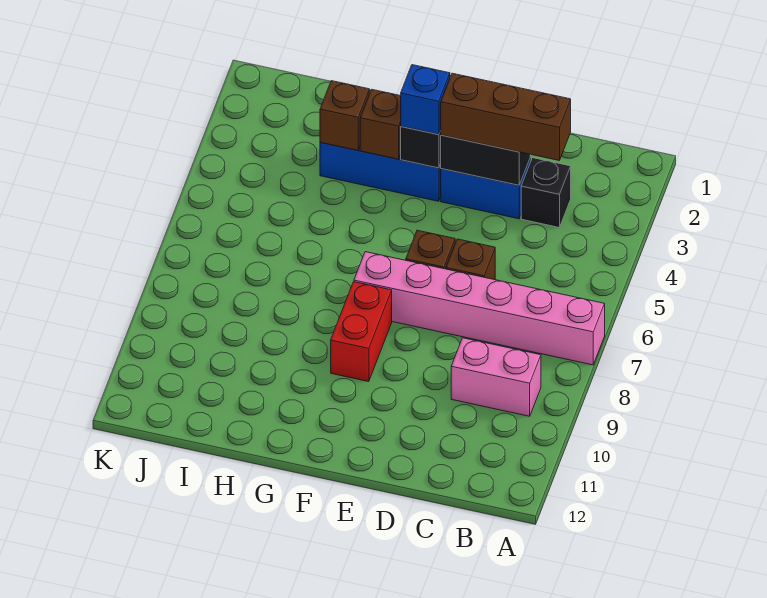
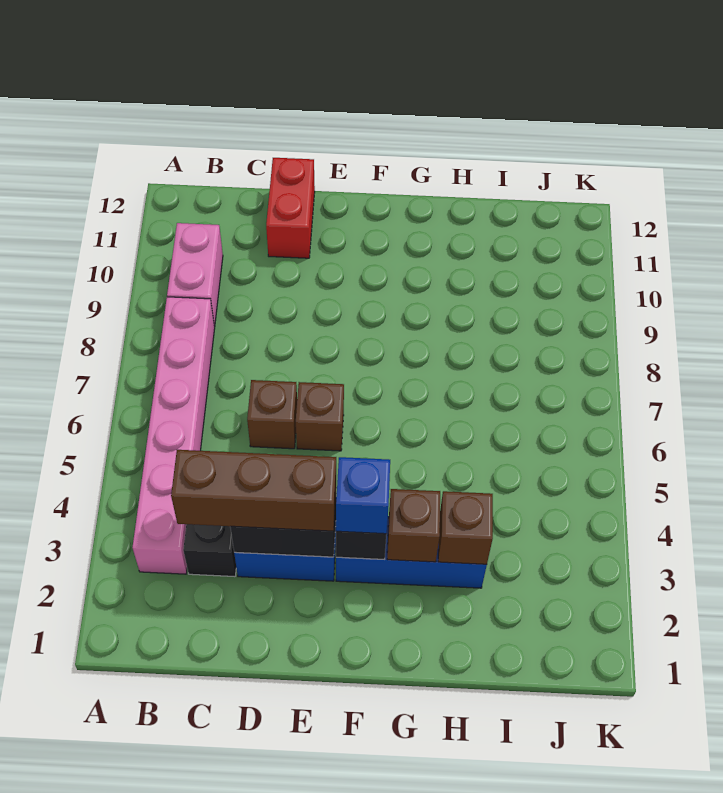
pink 1x6 brick [354,252,605,365] -> pink 1x6 brick turned to [132,297,215,574]
pink 1x2 brick [451,338,541,416] -> pink 1x2 brick turned to [167,223,223,327]
red 1x2 brick [331,282,392,382] -> red 1x2 brick moved to [266,158,315,258]

